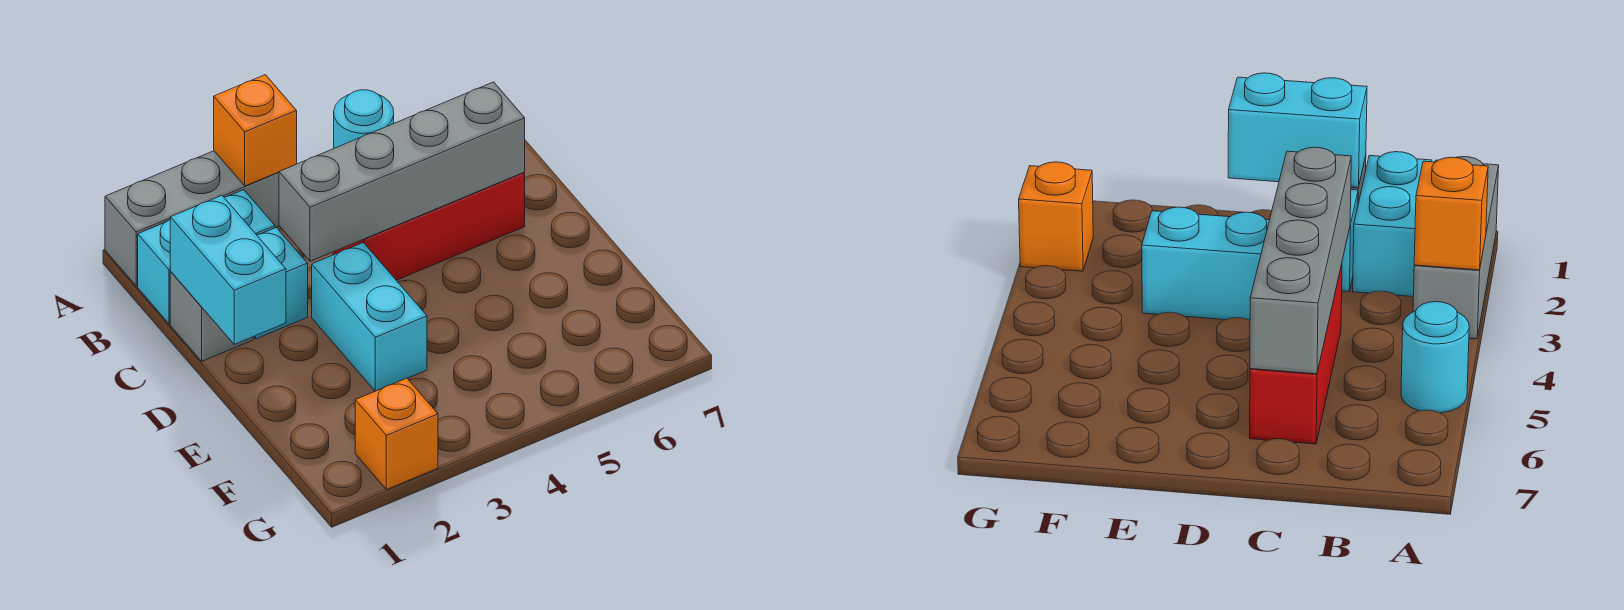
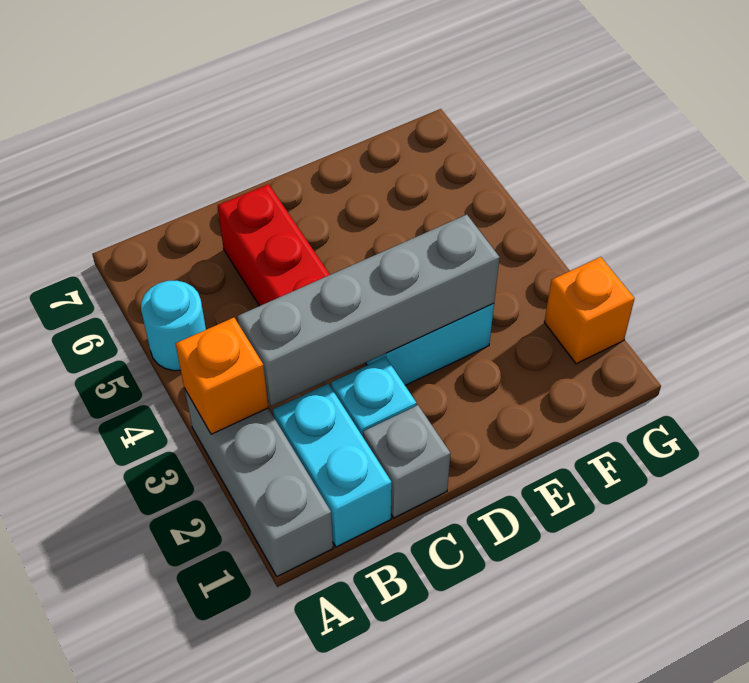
cyan 1x2 brick [170,196,286,344] -> none
grey 1x4 brick [279,82,525,261] -> grey 1x4 brick turned to [237,215,500,406]

